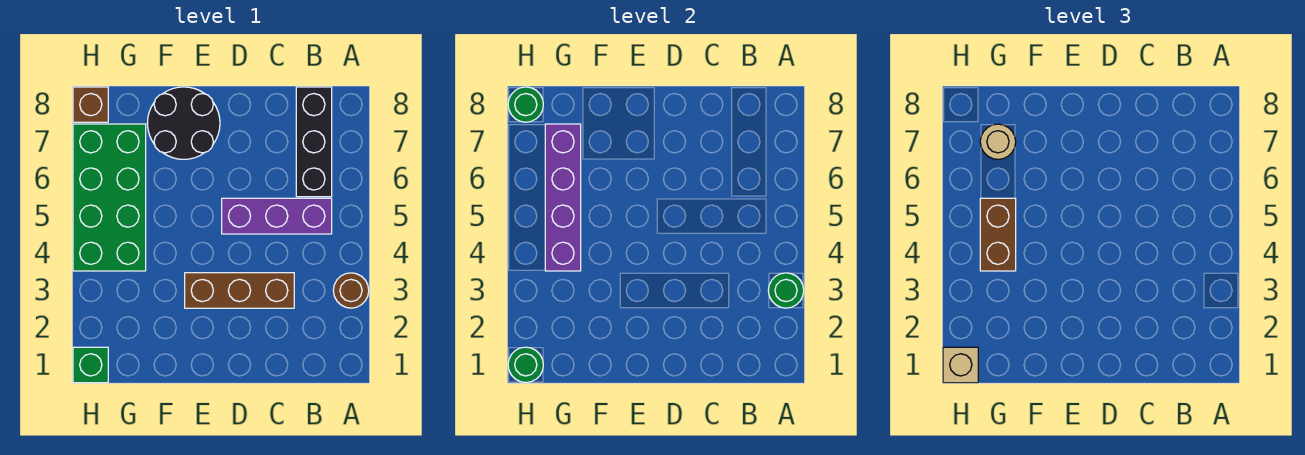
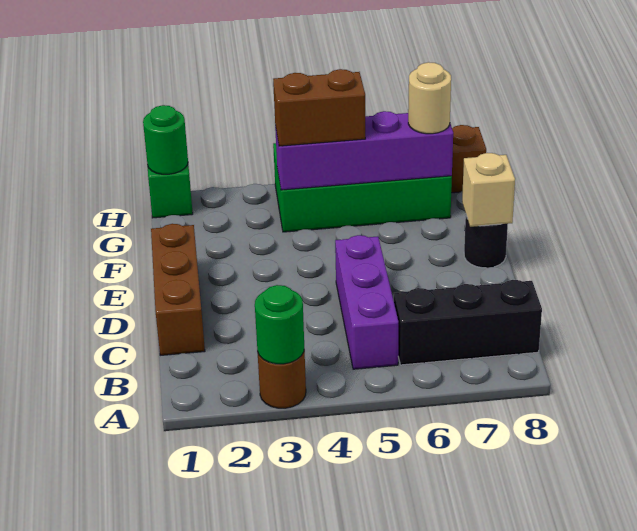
brown 1x3 brick [185,273,294,308] -> brown 1x3 brick moved to [151,224,205,355]
black 2x2 round brick [147,87,220,159] -> black 1x1 round brick [464,216,508,268]
tan 1x1 brick [943,347,978,383] -> tan 1x1 brick moved to [462,153,515,227]
green 1x1 round brick [508,87,543,122] -> none

